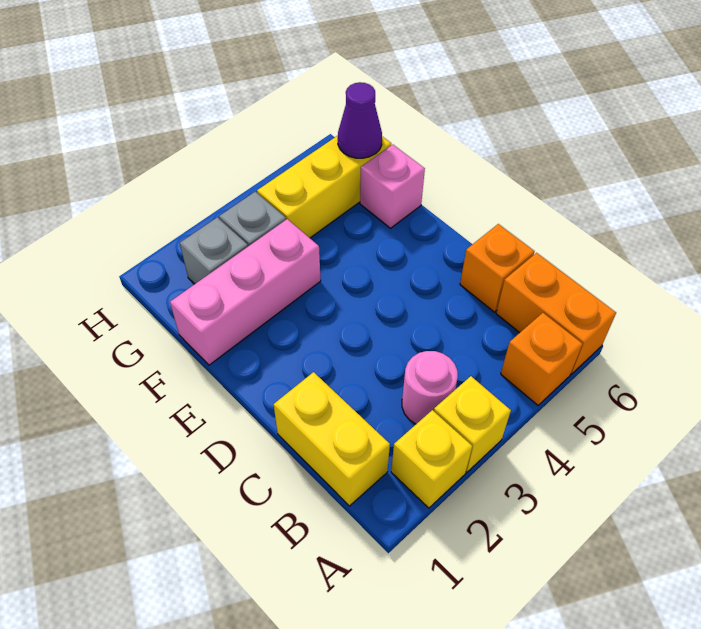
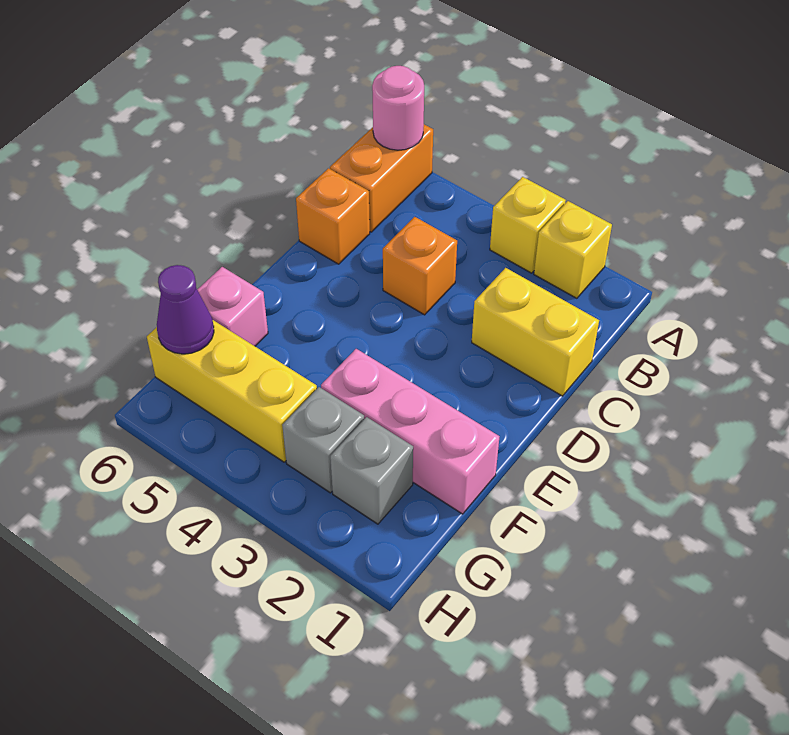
orange 1x1 brick [501,313,583,405] -> orange 1x1 brick moved to [383,217,457,315]
yellow 1x2 brick [274,372,390,506] -> yellow 1x2 brick turned to [472,268,599,396]
pink 1x1 round brick [402,351,458,424] -> pink 1x1 round brick moved to [372,66,424,150]

